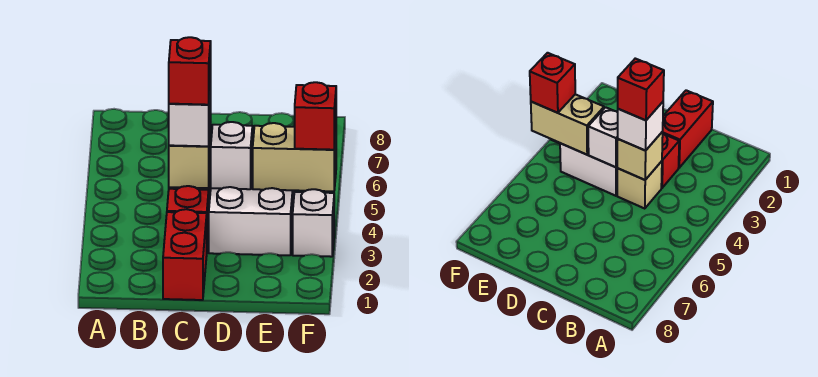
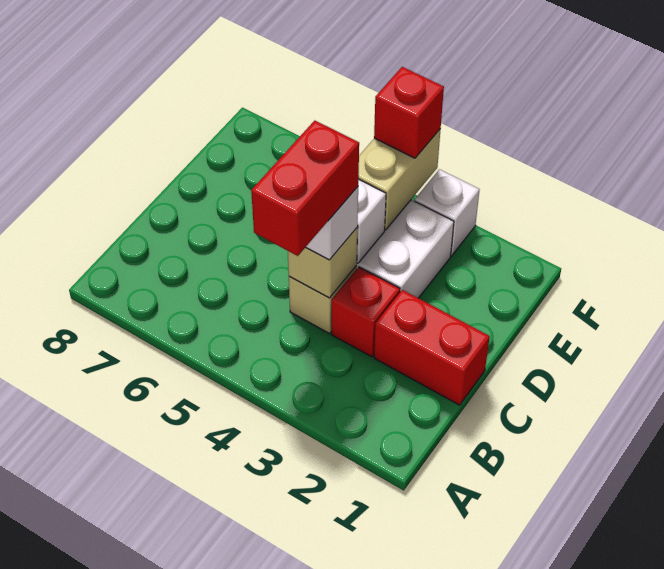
red 1x1 brick [169,37,211,105] -> red 1x2 brick [251,121,359,256]

